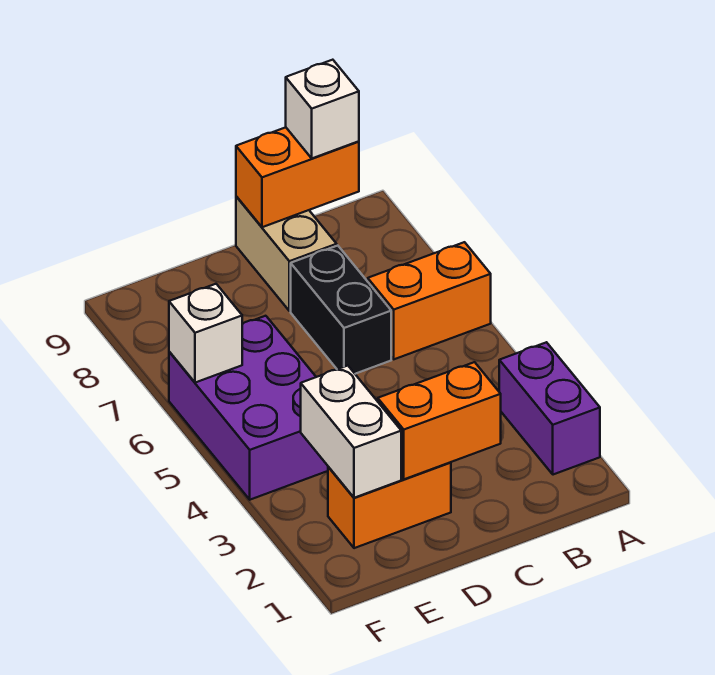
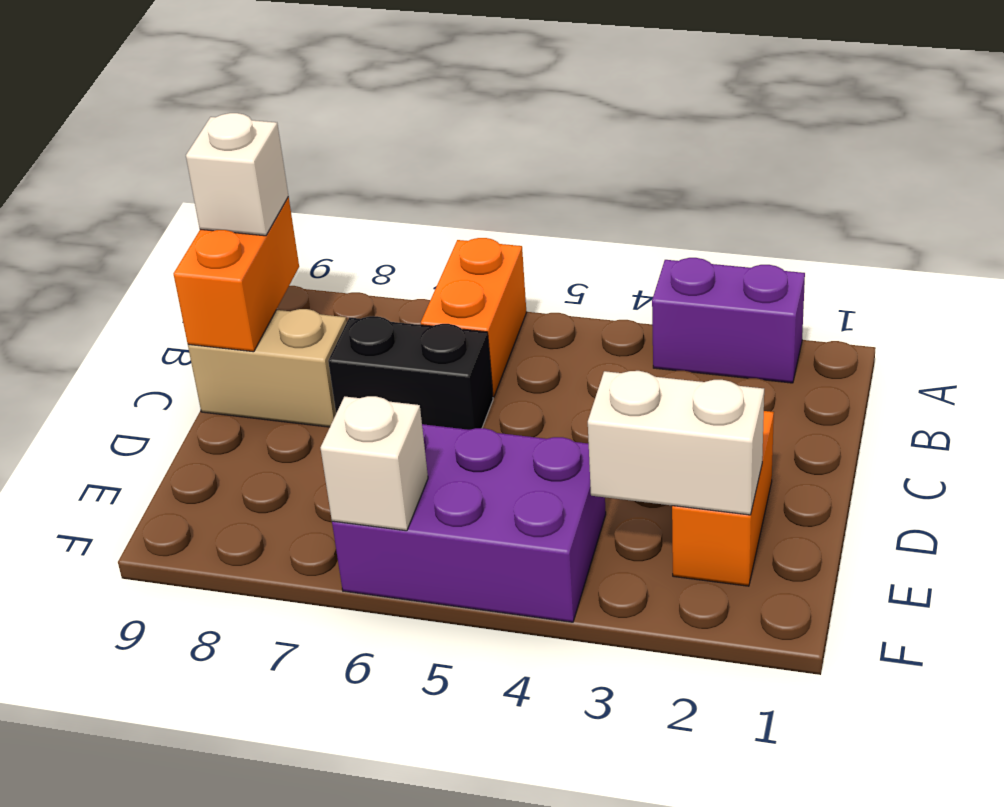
orange 1x2 brick [378,362,501,479] -> none

